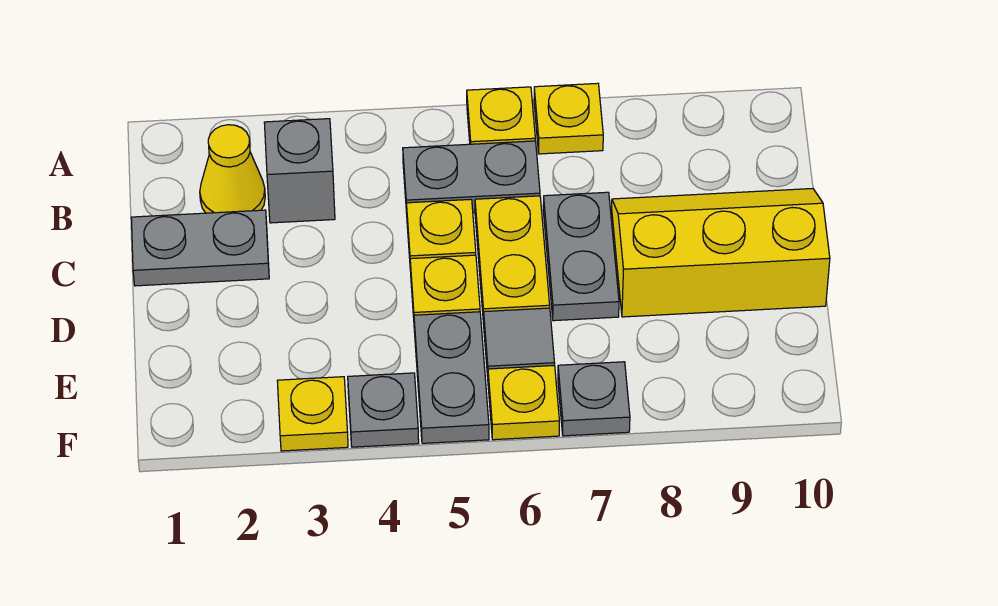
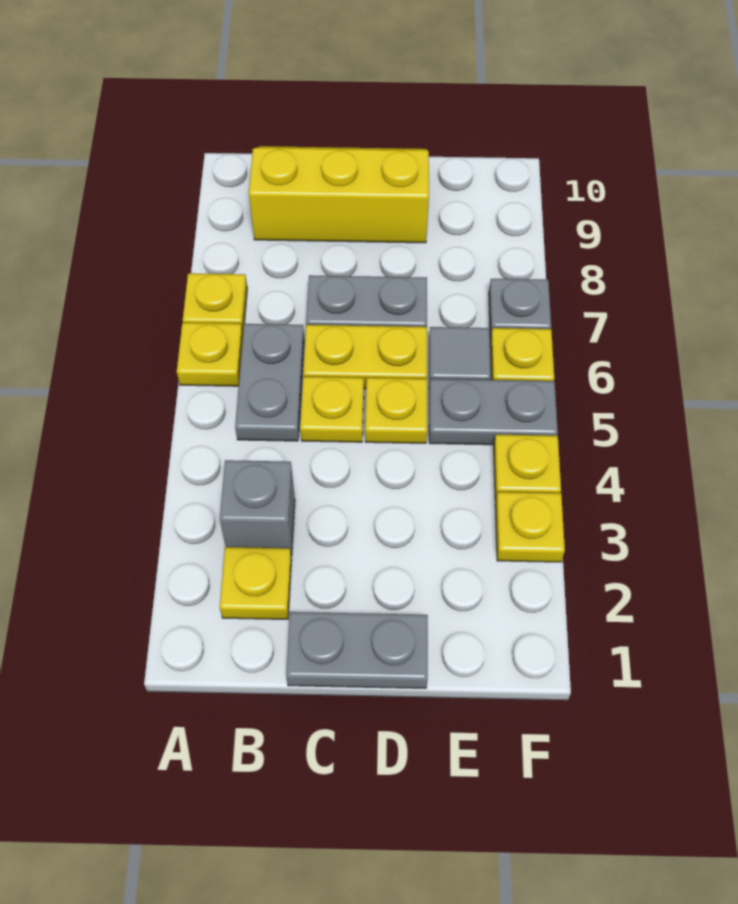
yellow 1x1 cone [200,125,265,213] -> yellow 1x1 plate [220,547,292,619]
grey 1x2 plate [131,210,269,286] -> grey 1x2 plate turned to [286,612,428,688]
yellow 2x3 slope [612,189,830,317] -> yellow 2x3 slope turned to [249,146,429,243]
grey 1x1 plate [348,373,419,447] -> yellow 1x1 plate [494,435,561,501]

